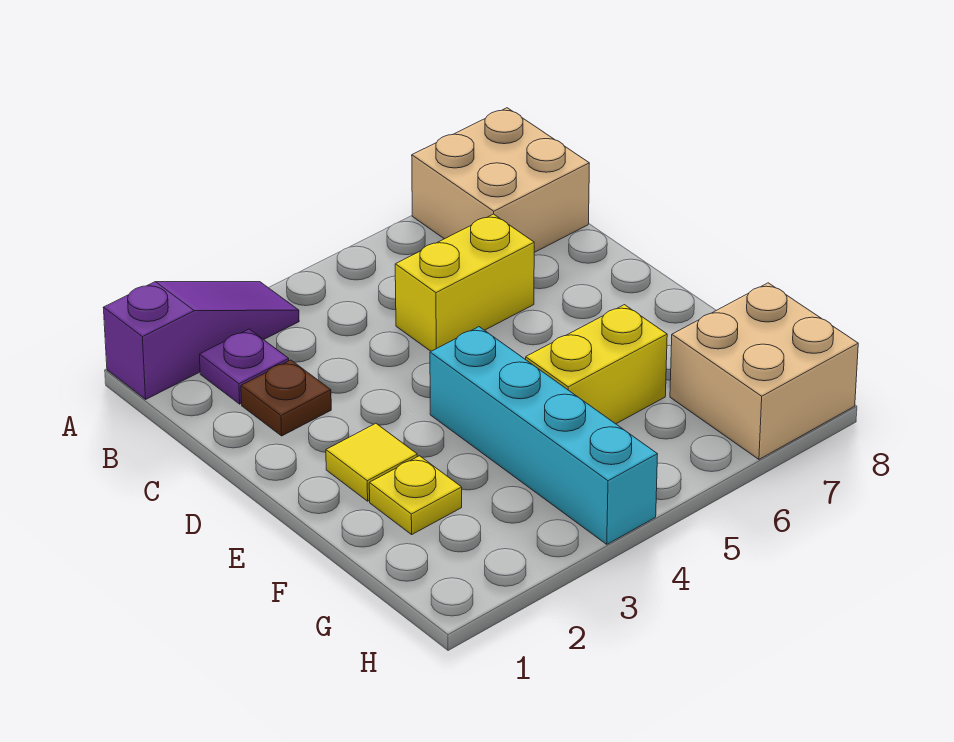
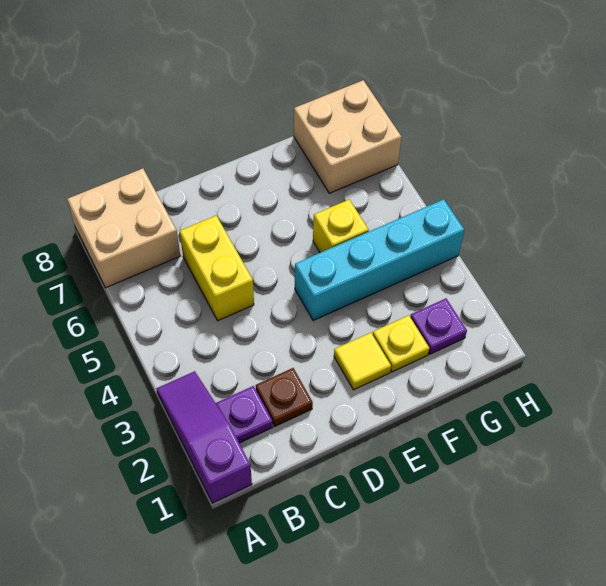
yellow 1x2 brick [526,305,667,424] -> yellow 1x1 brick [313,199,369,253]
none -> purple 1x1 plate [410,298,467,354]

